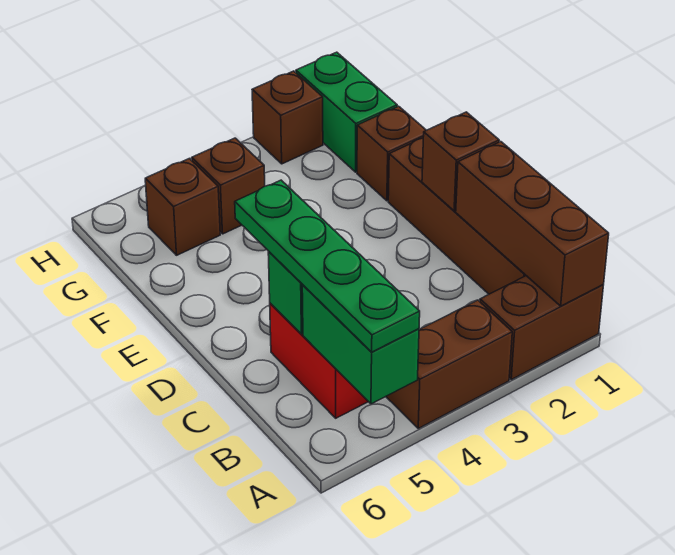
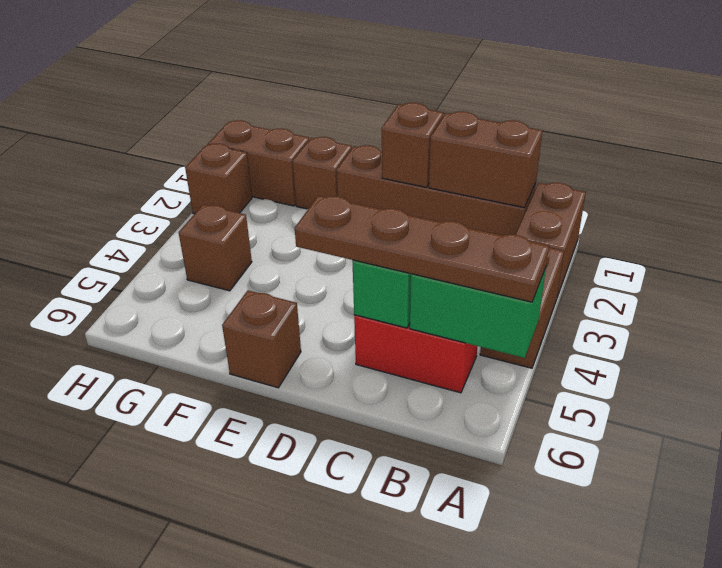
brown 1x3 brick [456,142,609,306] -> brown 1x2 brick [429,111,542,208]
green 1x4 plate [235,180,420,352] -> brown 1x4 plate [295,196,549,302]
green 1x2 brick [296,52,397,172] -> brown 1x2 brick [208,120,309,206]
brown 1x1 brick [145,158,220,255] -> brown 1x1 brick moved to [222,290,301,388]

